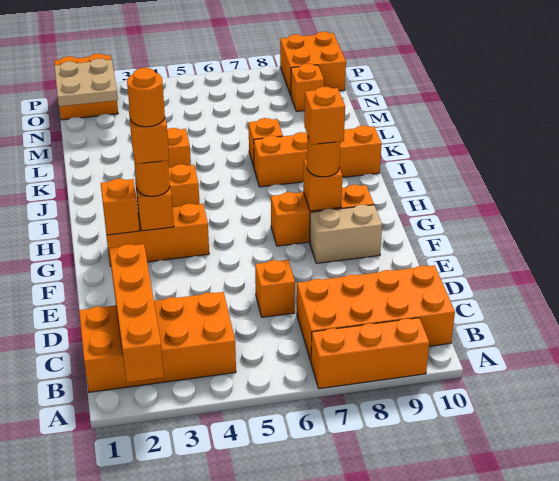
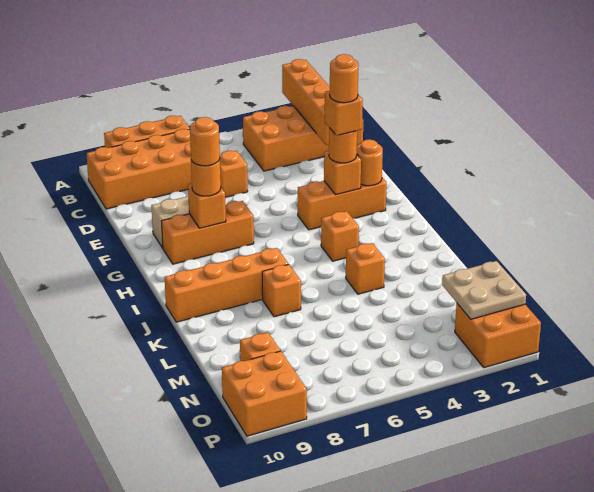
orange 1x1 brick [101,179,140,235] -> orange 1x1 round brick [357,140,383,186]
orange 1x1 brick [304,87,345,145] -> orange 1x1 round brick [190,117,220,166]

